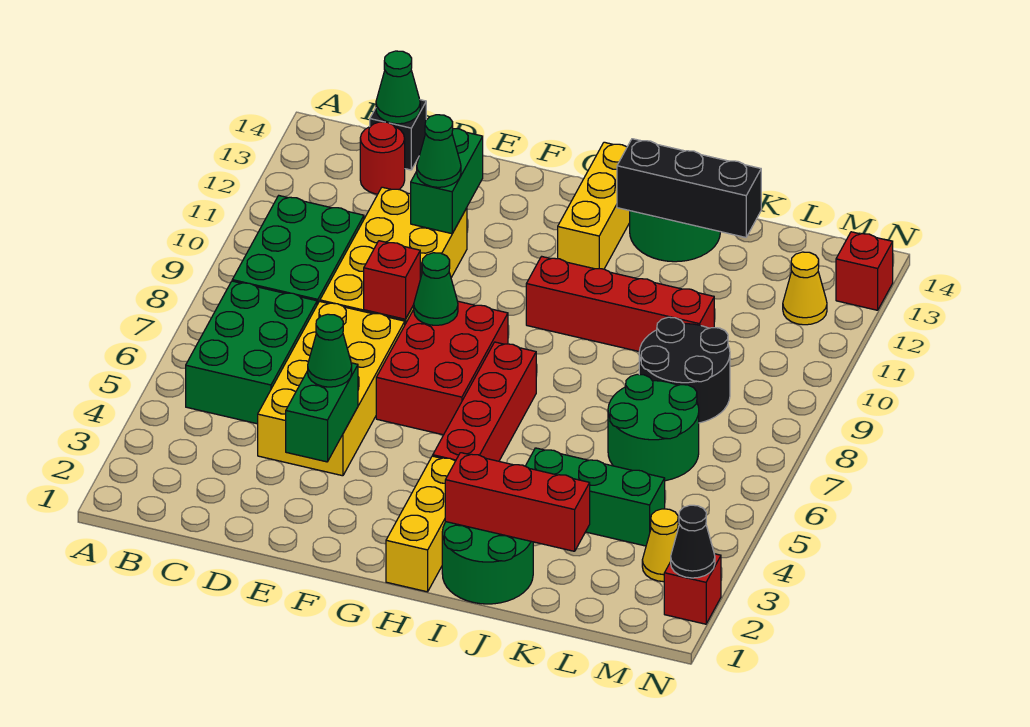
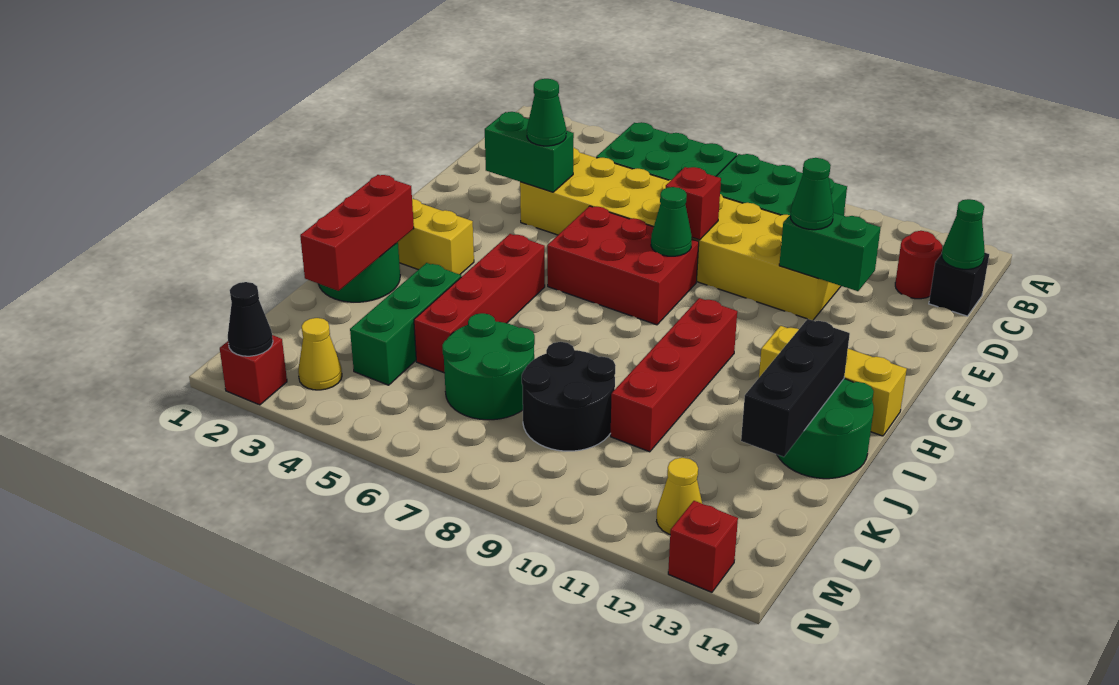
red 1x4 brick [433,342,536,461] -> red 1x4 brick turned to [414,234,545,373]

